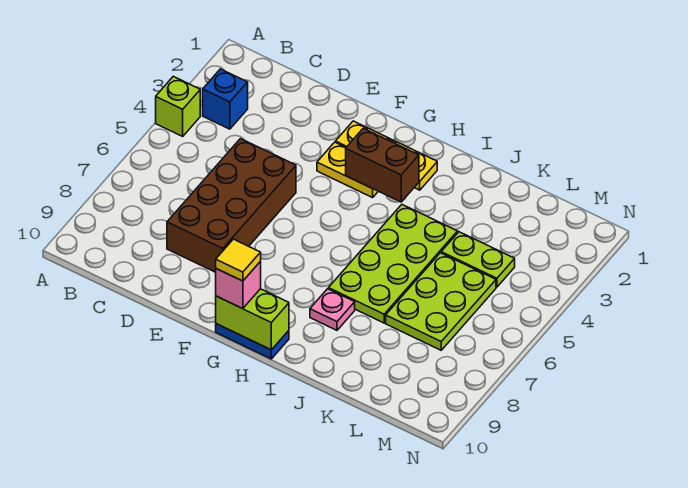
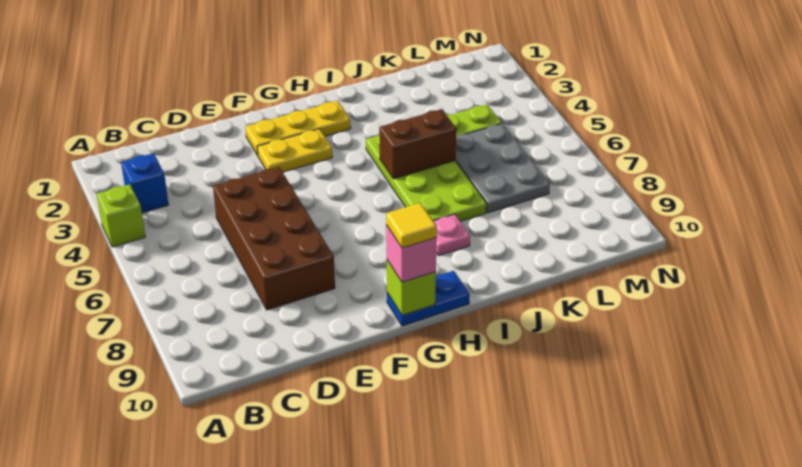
brown 1x2 brick [346,128,419,202] -> brown 1x2 brick moved to [379,109,456,179]
lime 1x2 brick [216,289,289,350] -> lime 1x1 brick [387,260,436,315]
lime 2x3 plate [386,253,496,350] -> grey 2x3 plate [455,124,550,213]

